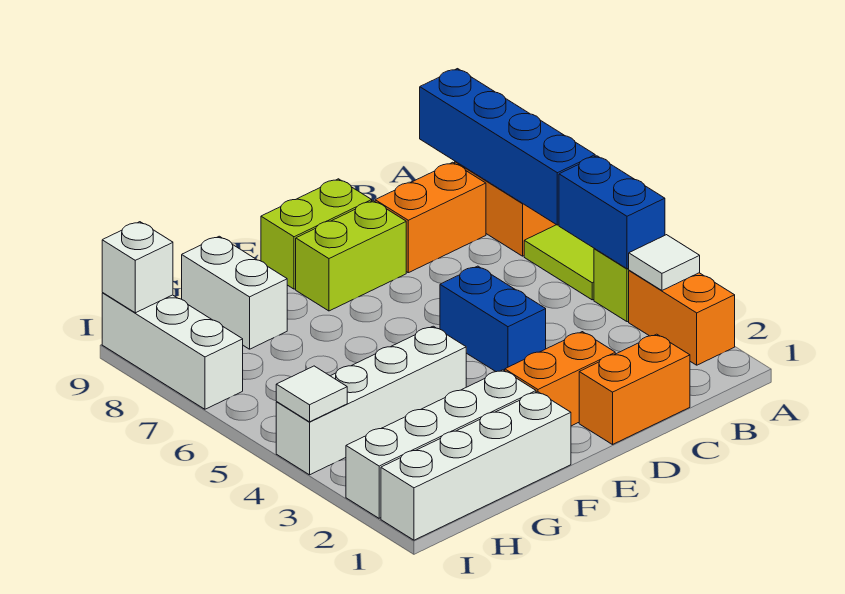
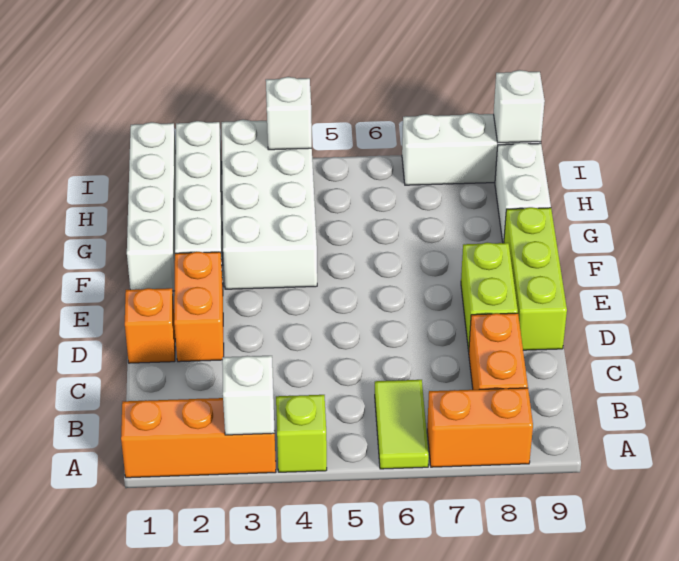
orange 1x2 brick [629,270,735,365] -> orange 1x3 brick [121,398,276,478]
white 1x1 tile [629,235,700,290] -> white 1x1 brick [222,356,275,435]
blue 1x2 brick [559,156,665,269] -> none
lime 1x2 tile [524,225,594,300] -> lime 1x2 tile turned to [375,380,429,469]
blue 1x4 brick [420,69,595,225] -> none
orange 1x2 brick [579,334,690,445] -> orange 1x1 brick [125,288,175,363]
blue 1x2 brick [440,266,546,372] -> none
lime 1x2 brick [261,179,372,289] -> lime 1x3 brick [504,207,567,350]
white 1x4 brick [276,326,466,475] -> white 2x4 brick [222,120,317,289]
white 1x2 brick [182,236,287,349] -> white 1x2 brick turned to [495,143,551,243]
white 1x1 tile [276,366,347,422] -> white 1x1 brick [266,77,312,150]

